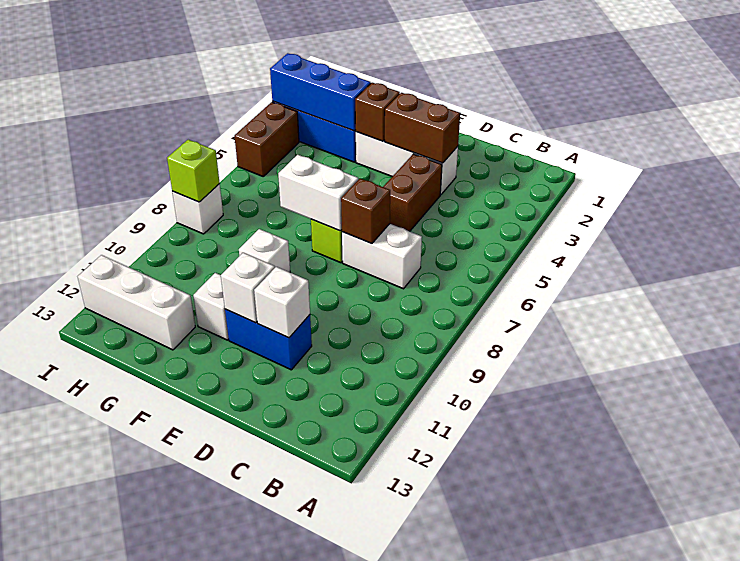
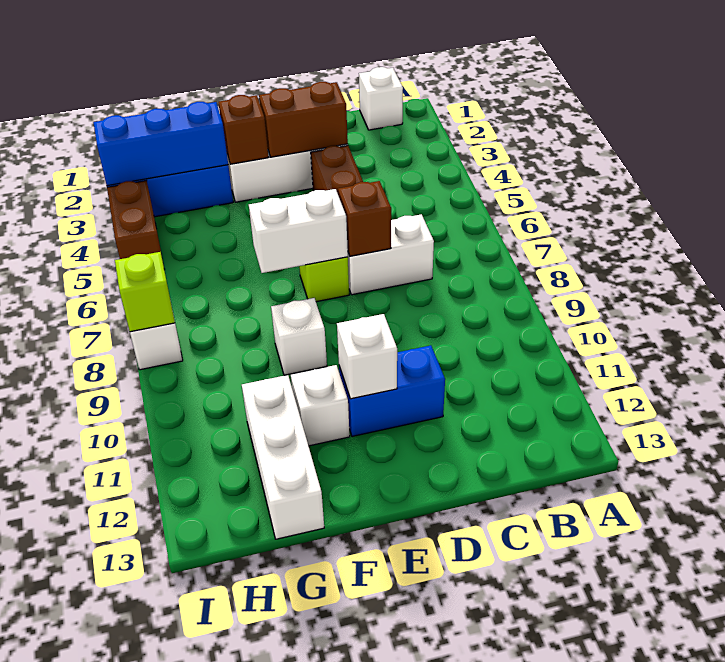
white 1x1 brick [254,267,310,338] -> white 1x1 brick moved to [359,67,403,130]
white 1x3 brick [78,255,195,350] -> white 1x3 brick turned to [242,375,324,539]

